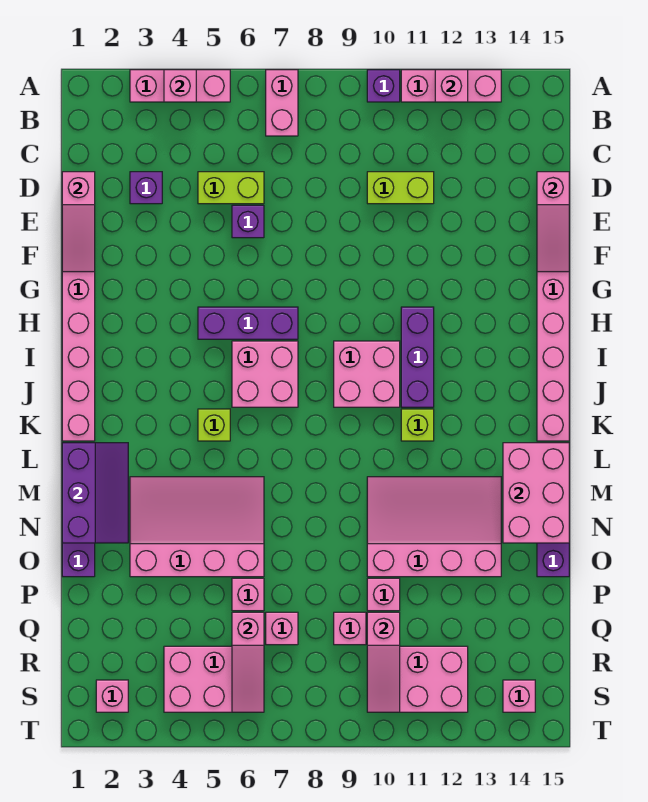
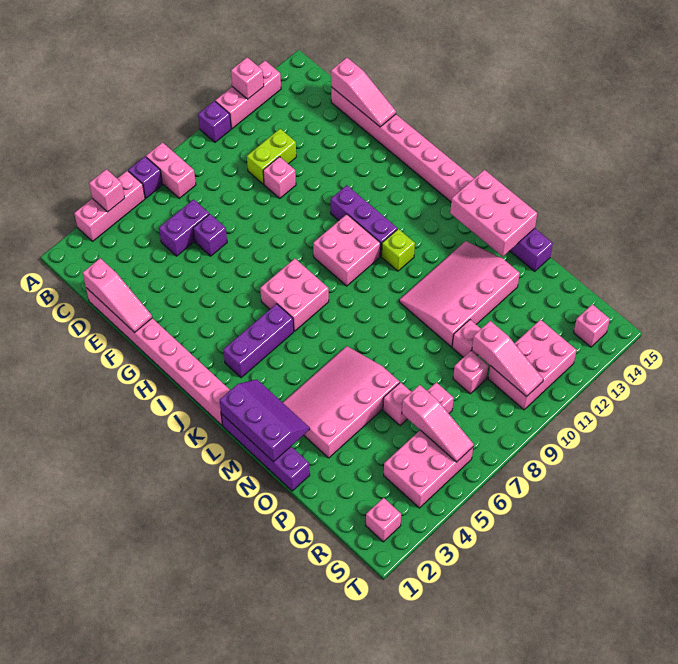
purple 1x1 brick [130,172,162,204] -> purple 1x1 brick moved to [128,157,162,198]
lime 1x2 brick [198,172,264,204] -> purple 1x2 brick [159,199,209,256]
none -> pink 1x1 brick [263,157,296,198]
purple 1x3 brick [198,307,298,339] -> purple 1x3 brick moved to [223,304,294,378]
lime 1x1 brick [198,409,230,441] -> none

